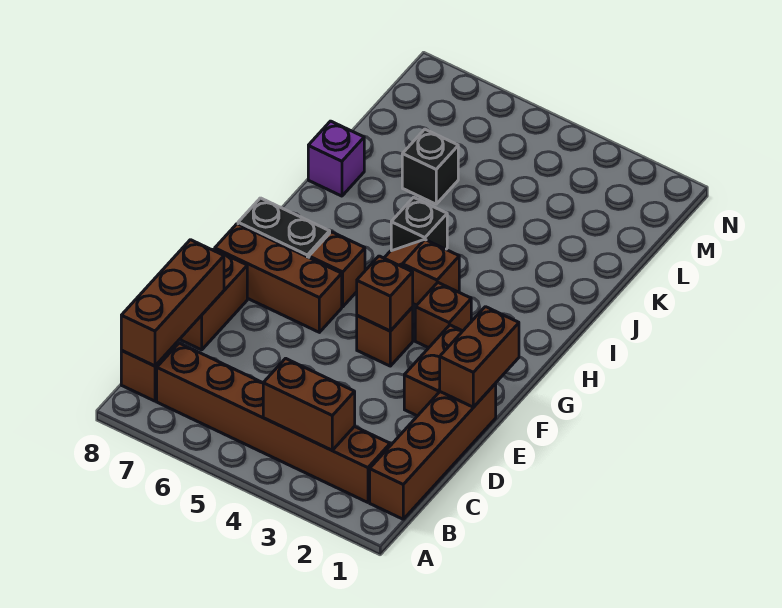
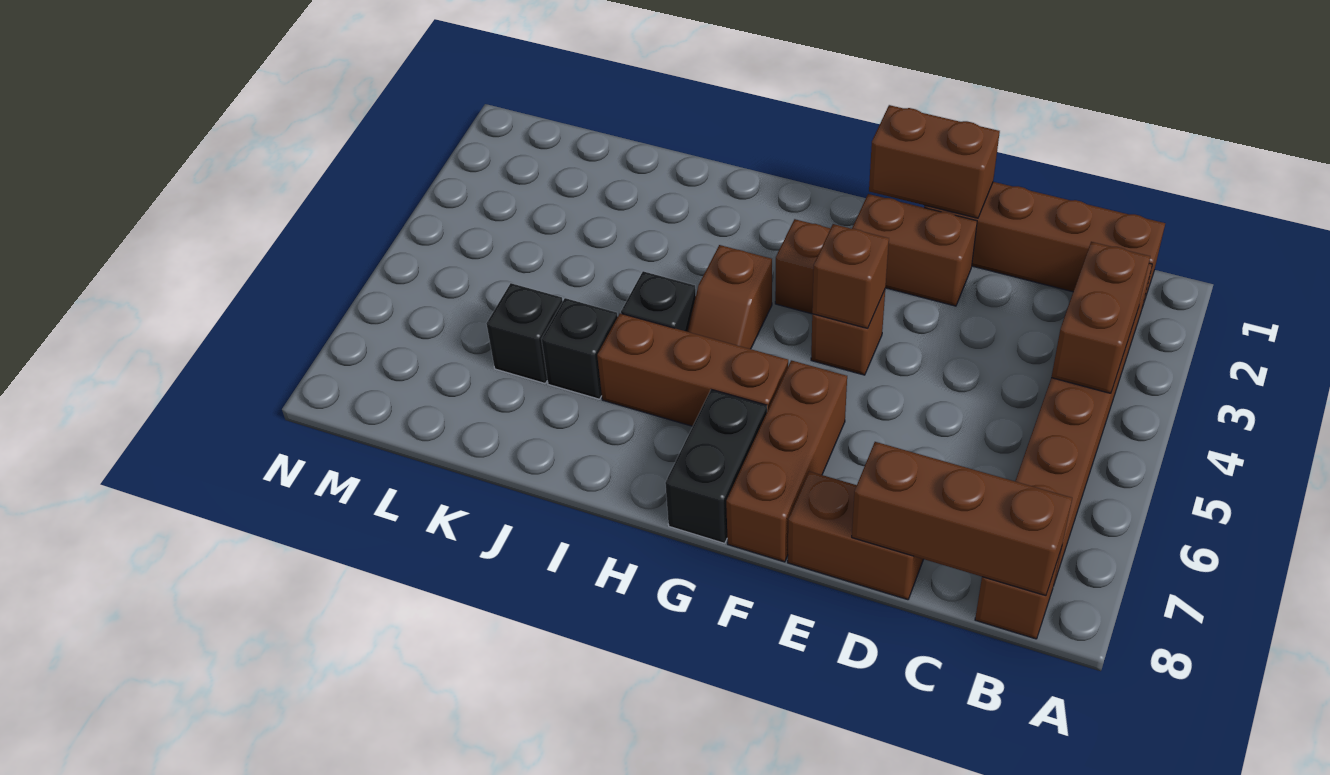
brown 1x1 brick [309,232,365,307] -> brown 1x3 brick [597,313,788,426]
none -> black 1x1 brick [541,298,618,399]
purple 1x1 brick [308,121,364,196] -> none

